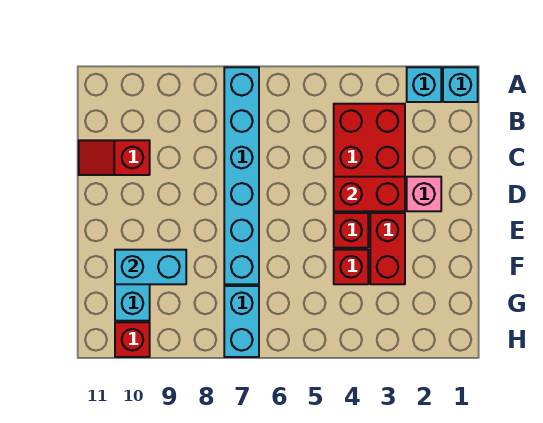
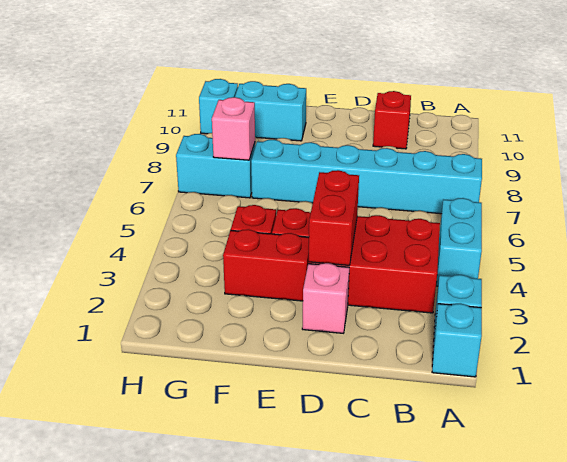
cyan 1x2 brick [115,250,186,284] -> cyan 1x2 brick moved to [437,198,482,286]
none -> pink 1x1 brick [212,97,255,160]
red 1x1 brick [115,322,150,357] -> cyan 1x1 brick [199,79,238,134]

